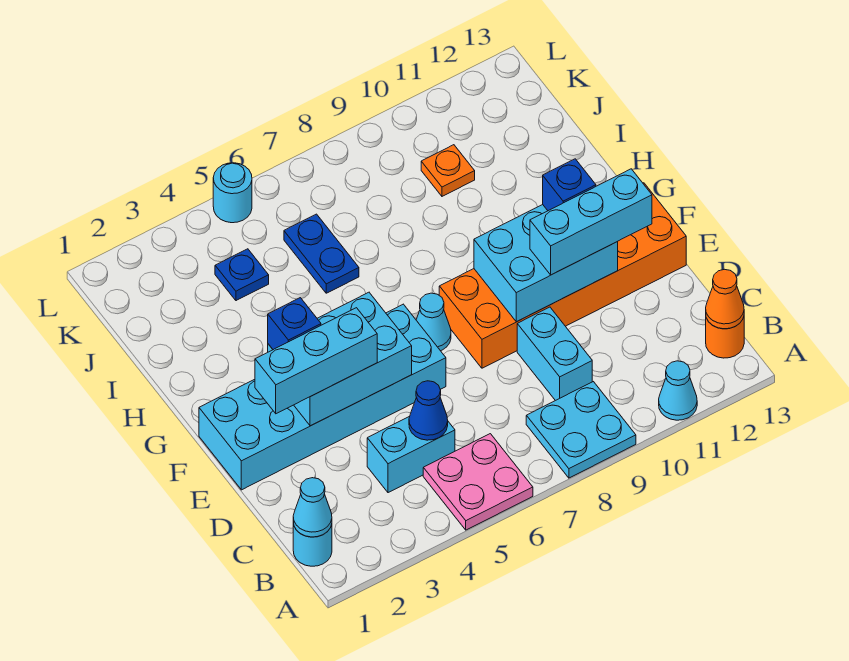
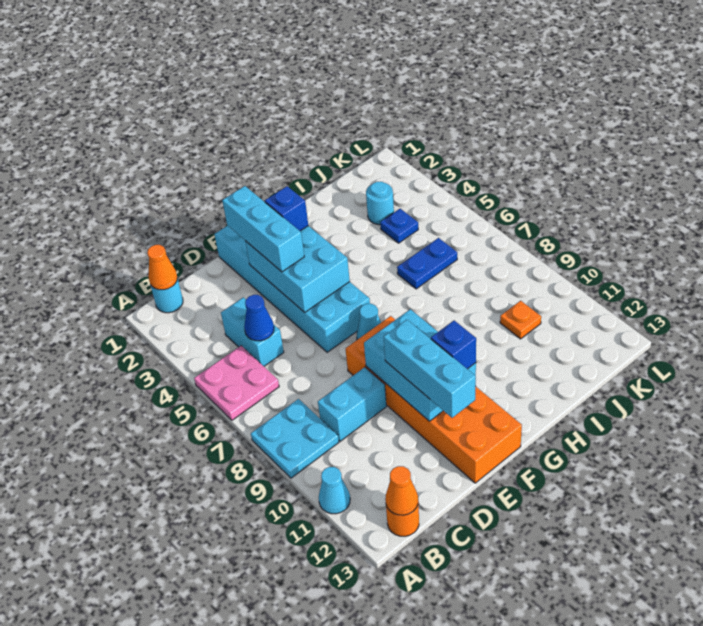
cyan 1x1 cone [293,478,332,537] -> orange 1x1 cone [147,245,177,290]
cyan 1x1 round brick [213,163,252,223] -> cyan 1x1 round brick moved to [366,182,394,225]

